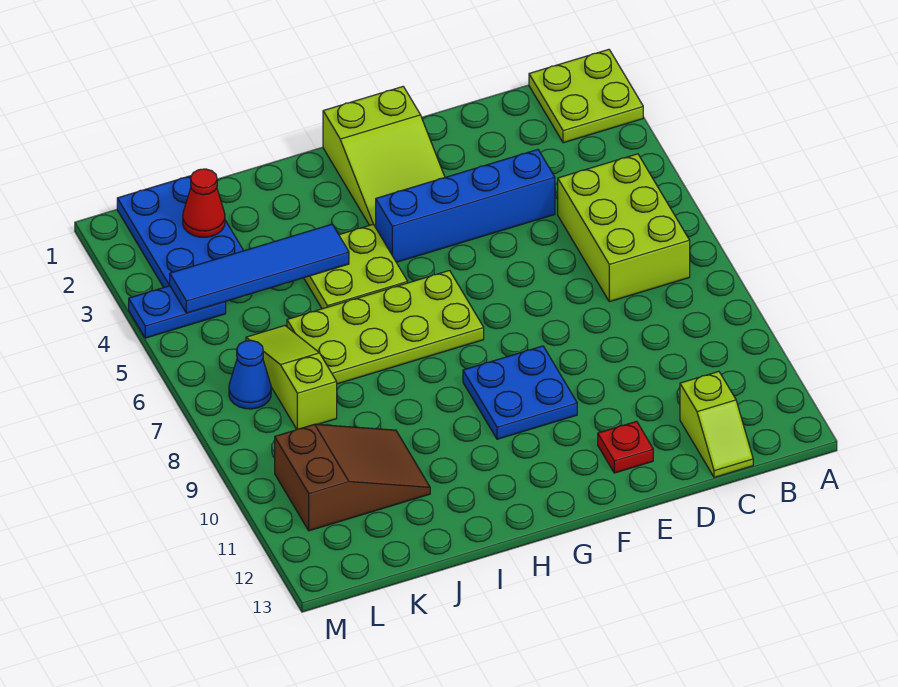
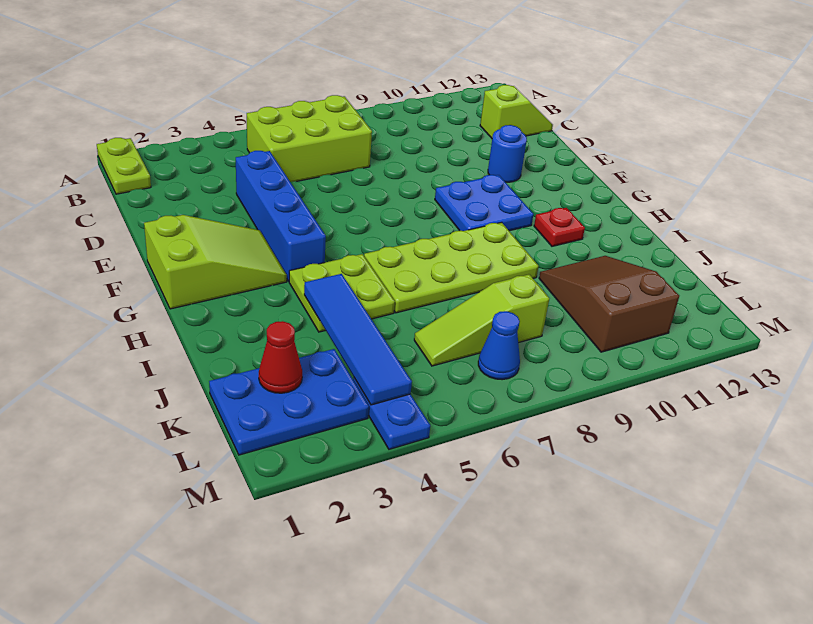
lime 2x2 plate [529,49,643,143] -> lime 1x2 plate [97,138,151,194]
none -> blue 1x1 round brick [488,125,527,182]
red 1x1 plate [598,421,653,473] -> red 1x1 plate moved to [534,208,585,246]
lime 2x4 plate [287,271,484,384] -> lime 2x4 plate turned to [364,222,539,313]

